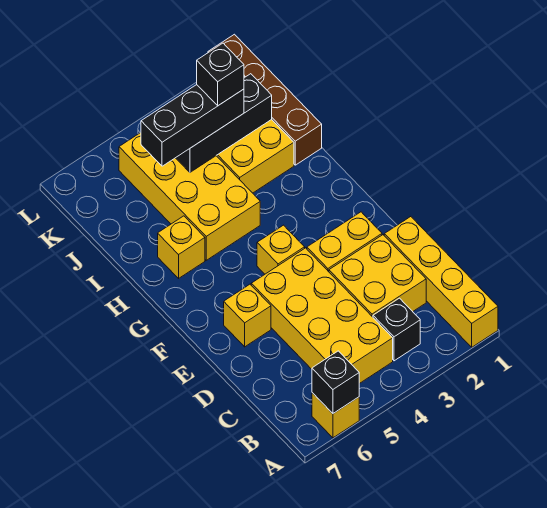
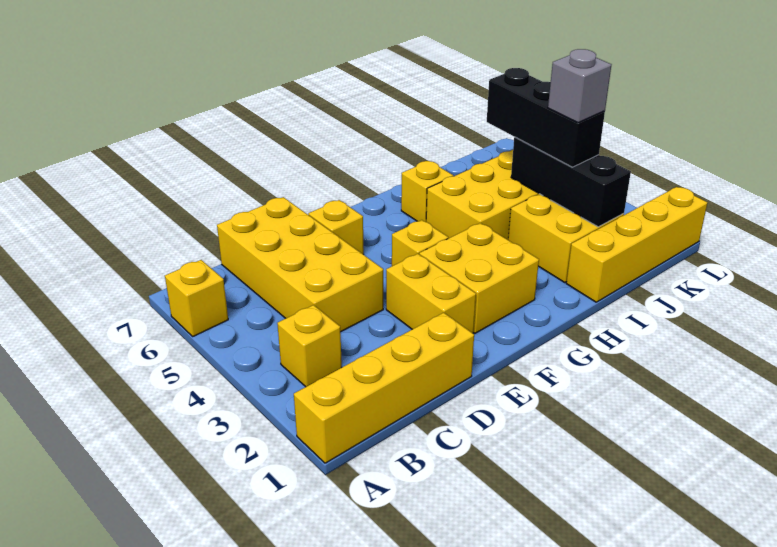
black 1x1 brick [312,351,359,413] -> none
black 1x1 brick [373,298,420,361] -> yellow 1x1 brick [277,305,342,387]
yellow 2x4 brick [251,248,393,384] -> yellow 2x4 brick turned to [217,197,383,332]
yellow 2x2 brick [329,235,426,317] -> yellow 2x2 brick moved to [419,223,539,333]
brown 1x4 brick [208,34,322,165] -> yellow 1x4 brick [566,187,707,302]
black 1x1 brick [197,43,244,106] -> grey 1x1 brick [548,49,611,123]

